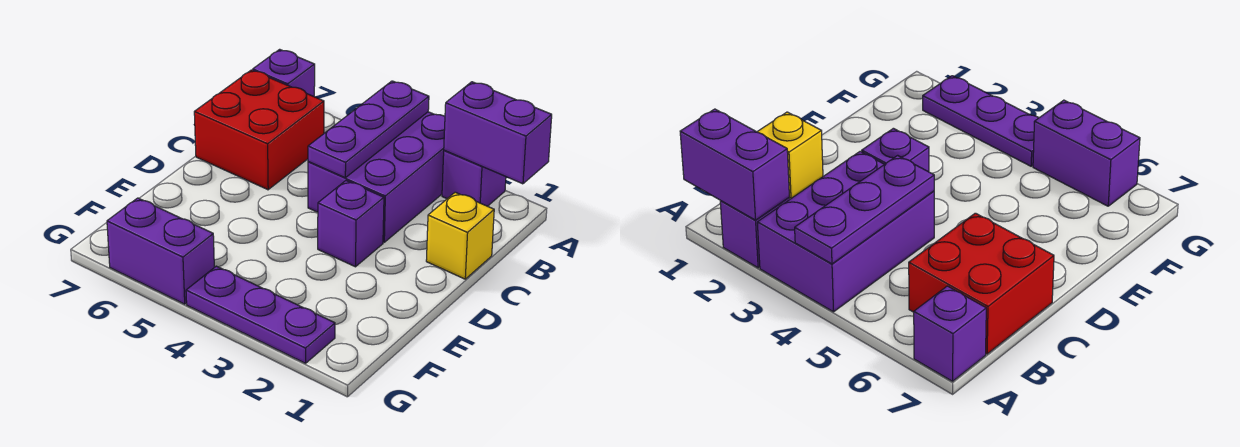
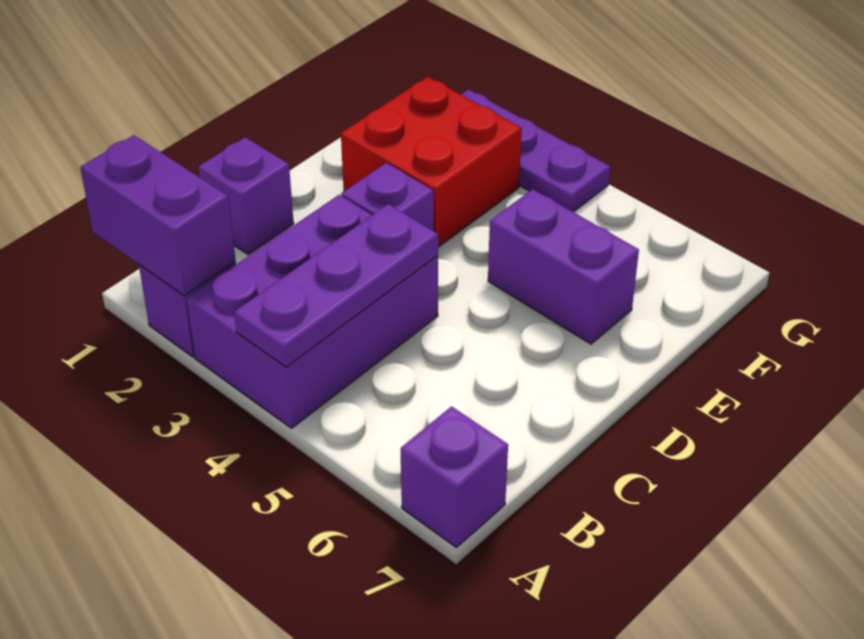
red 2x2 brick [194,70,324,190] -> red 2x2 brick moved to [341,77,522,247]
yellow 1x1 brick [426,192,494,279] -> purple 1x1 brick [198,137,294,255]
purple 1x2 brick [107,198,214,304] -> purple 1x2 brick moved to [488,189,639,344]

